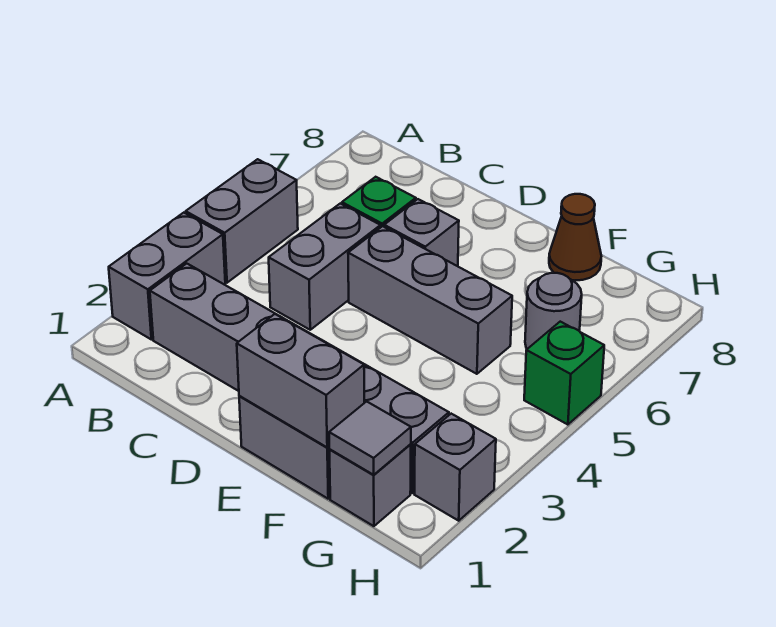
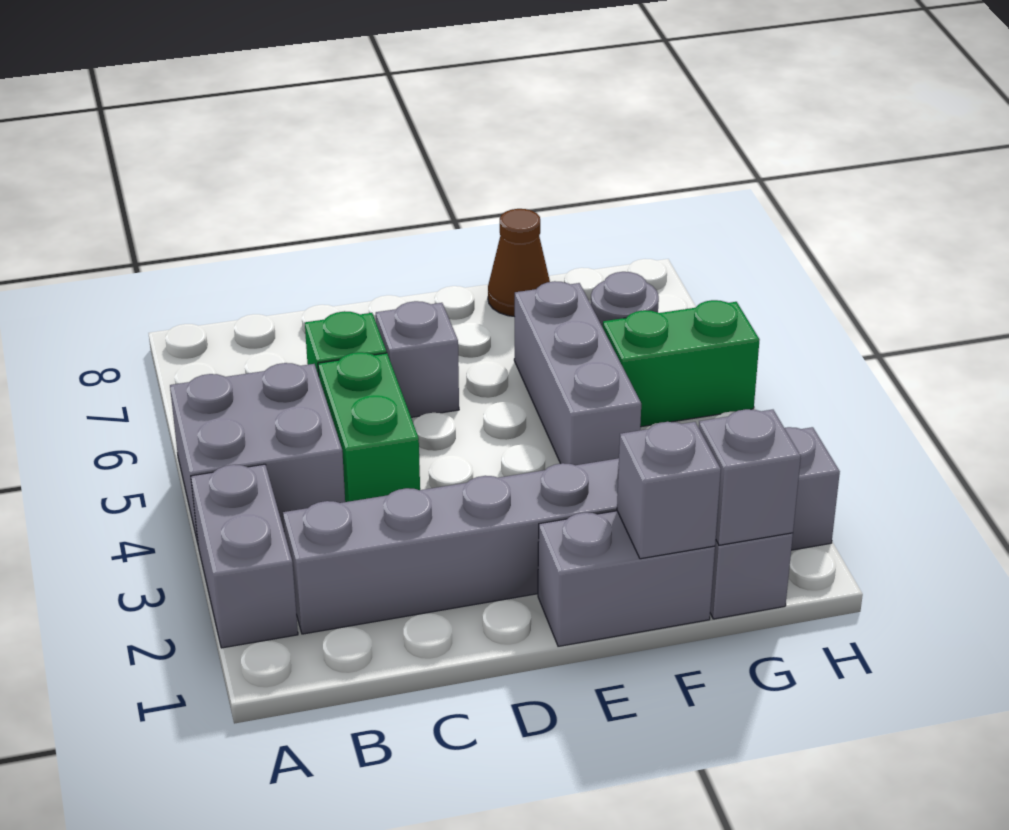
grey 1x2 brick [186,159,298,283] -> grey 2x2 brick [170,363,345,543]
grey 1x2 brick [269,204,381,330] -> green 1x2 brick [318,352,420,502]
grey 1x3 brick [348,226,512,374] -> grey 1x3 brick turned to [514,281,641,465]
grey 1x2 brick [237,314,364,447] -> grey 1x1 brick [617,422,721,559]
grey 1x1 tile [329,401,411,475] -> grey 1x1 brick [699,409,801,545]
green 1x1 brick [524,322,604,425] -> green 1x2 brick [603,300,760,427]

